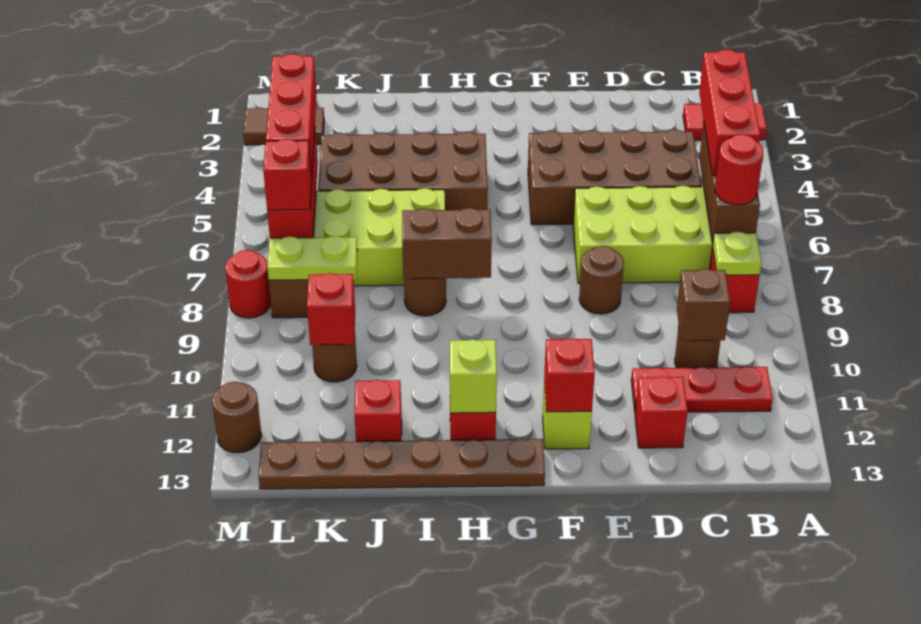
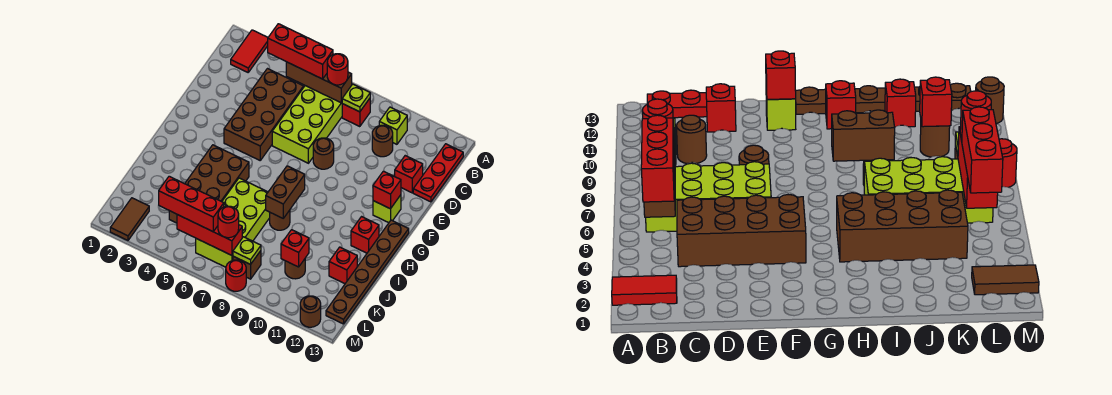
red 1x3 plate [631,366,773,412] -> red 1x3 plate moved to [413,144,463,202]
brown 1x1 brick [677,269,730,341] -> none
lime 1x1 brick [450,339,497,413] -> lime 1x1 brick moved to [379,107,407,144]
lime 1x2 plate [267,236,357,280] -> lime 1x1 plate [233,237,261,264]
red 1x1 brick [263,139,312,210] -> red 1x1 round brick [218,206,239,238]

